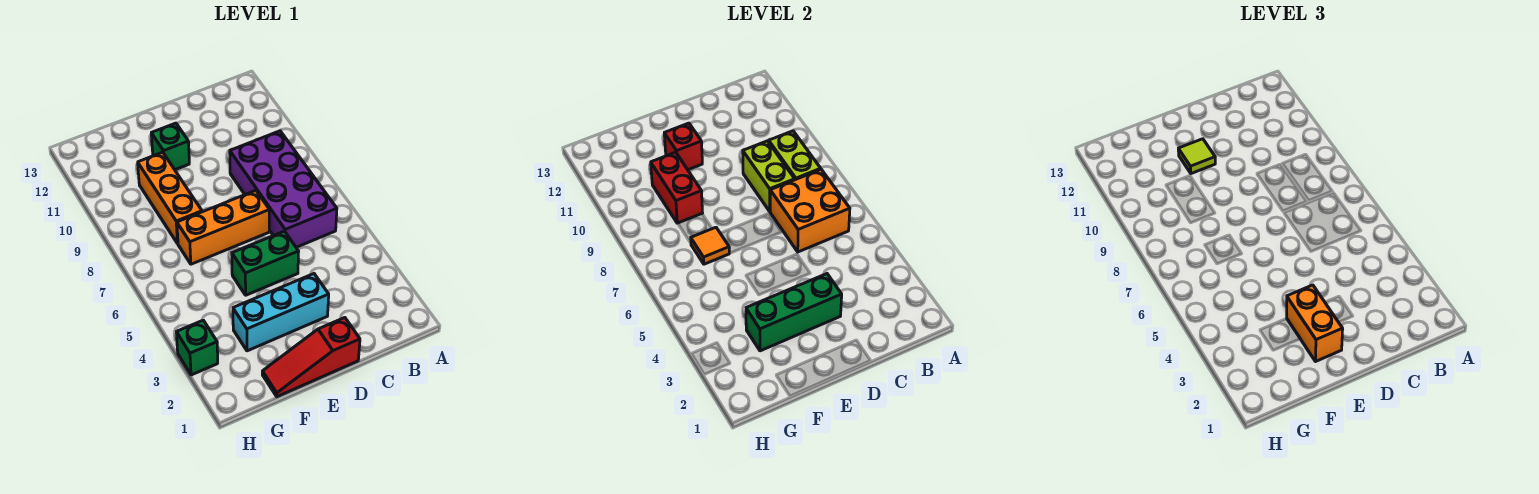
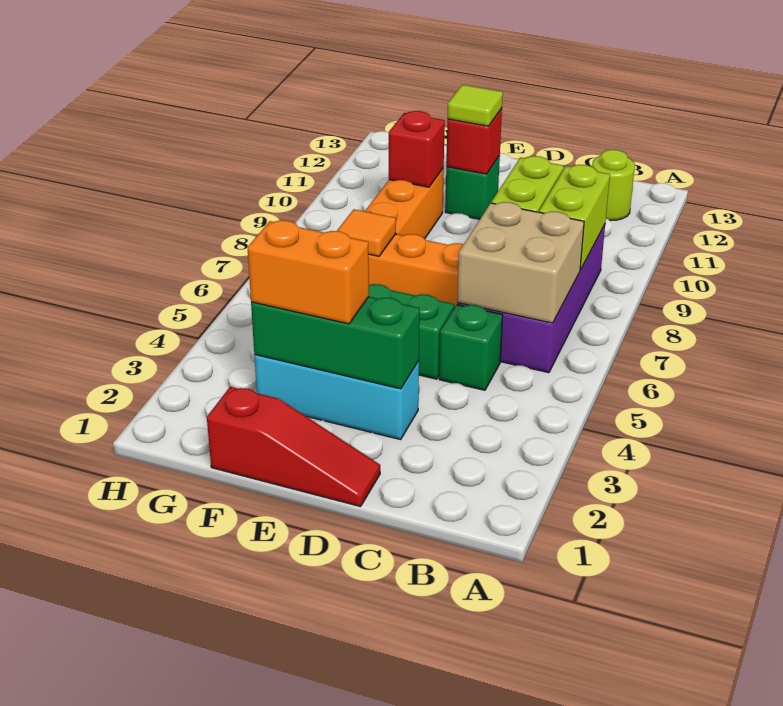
orange 2x2 brick [770,170,850,252] -> tan 2x2 brick [457,202,584,323]
none -> lime 1x1 round brick [592,150,635,220]
red 1x3 slope [262,318,360,397] -> red 1x3 slope turned to [207,387,380,507]
orange 1x2 brick [1287,285,1343,362] -> orange 1x2 brick turned to [247,220,369,324]
red 1x2 brick [651,152,702,223] -> red 1x1 brick [389,111,445,187]
green 1x1 brick [176,320,218,375] -> green 1x1 brick moved to [439,305,503,390]

